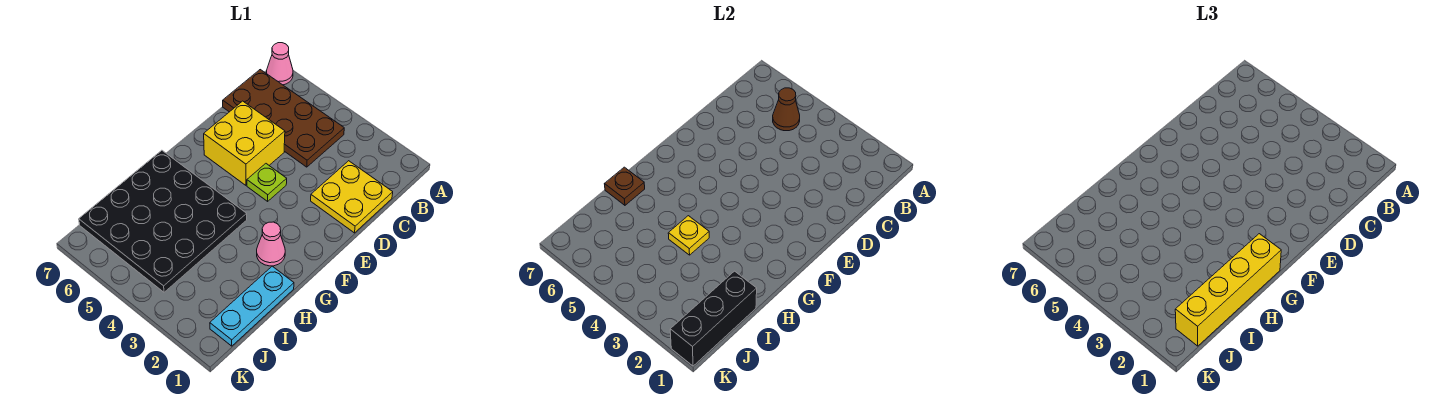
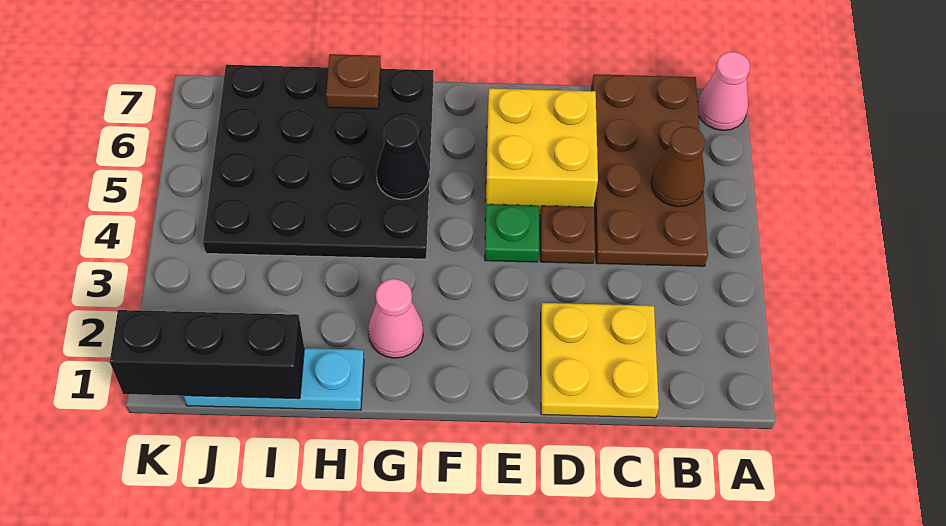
none -> brown 1x1 plate [540,206,595,263]
lime 1x1 plate [247,164,287,201] -> green 1x1 plate [485,204,539,262]
yellow 1x4 brick [1175,234,1281,346] -> none
none -> black 1x1 cone [376,119,429,200]
yellow 1x1 plate [668,216,709,255] -> none

